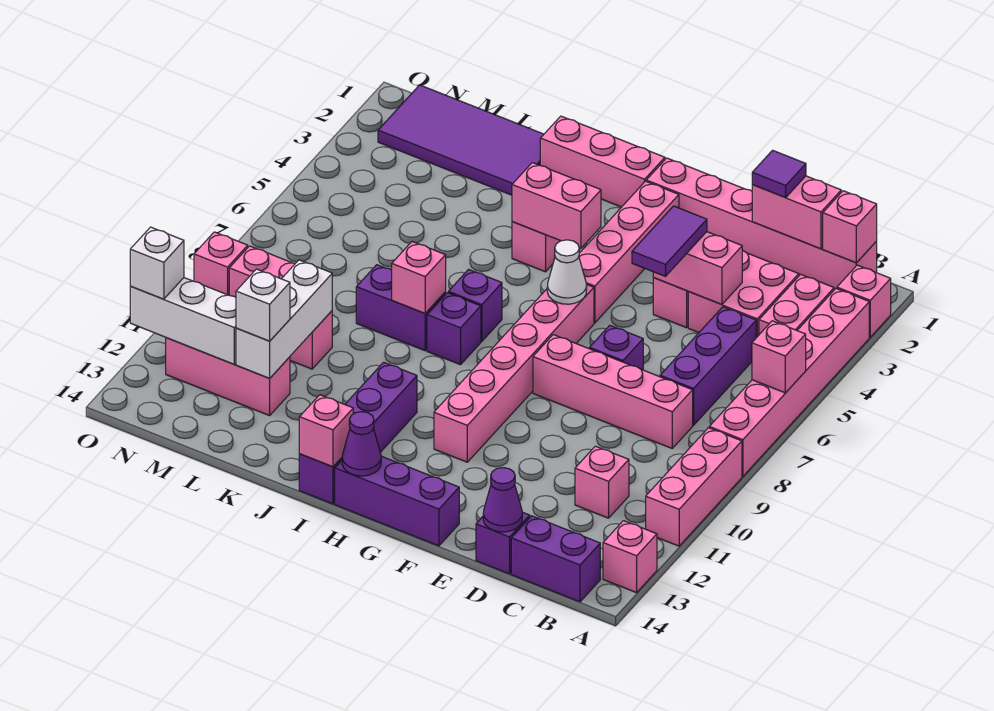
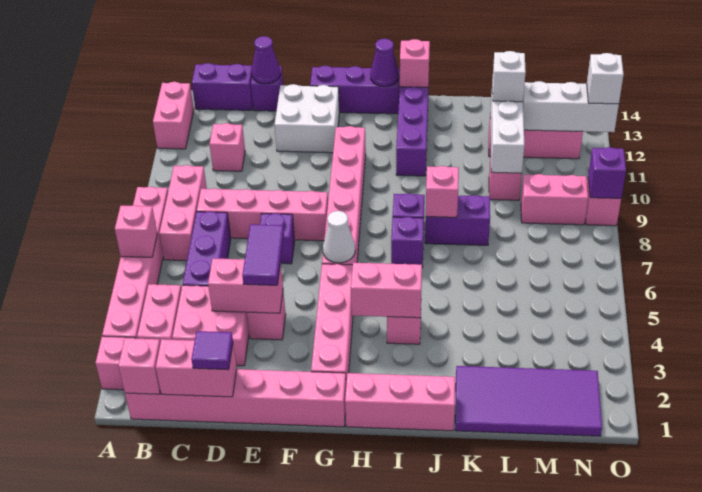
pink 1x3 brick [646,428,742,546] -> pink 1x3 brick moved to [159,165,207,261]
pink 1x1 brick [603,521,657,593] -> pink 1x2 brick [153,82,194,149]
none -> white 2x2 brick [275,84,339,153]
none -> purple 1x1 brick [588,147,626,198]

